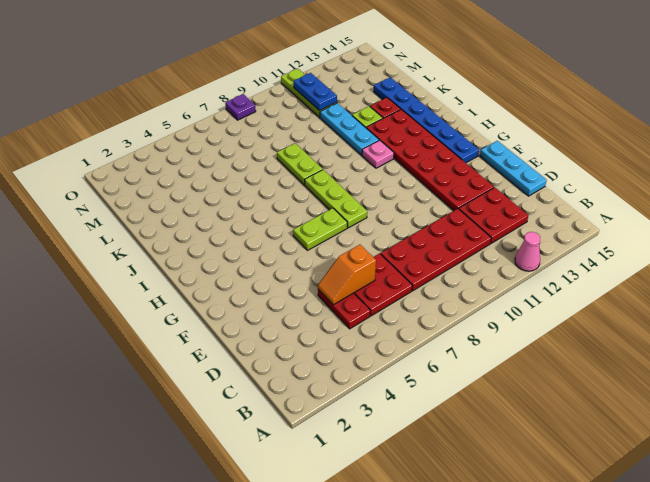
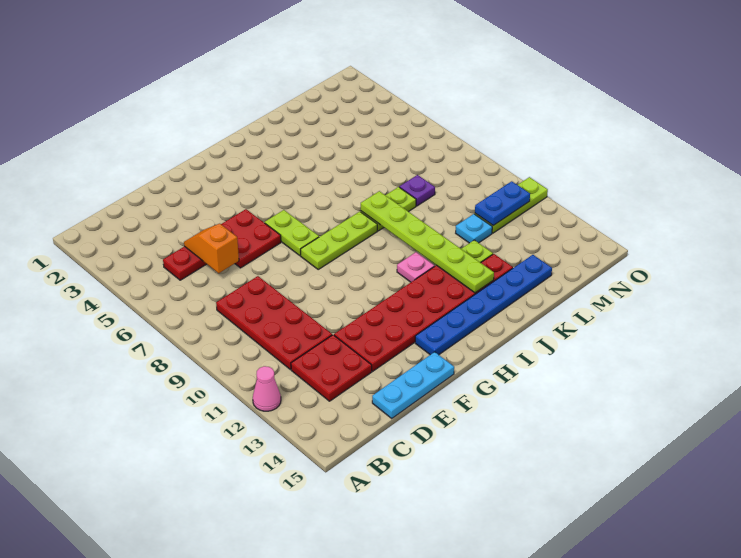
red 2x2 plate [354,254,412,316] -> red 2x2 plate moved to [221,209,281,268]
none -> lime 1x6 plate [361,191,494,293]
cyan 1x3 plate [320,103,379,155] -> cyan 1x1 plate [456,214,492,243]
purple 1x1 plate [225,94,256,120] -> purple 1x1 plate moved to [399,175,435,206]

